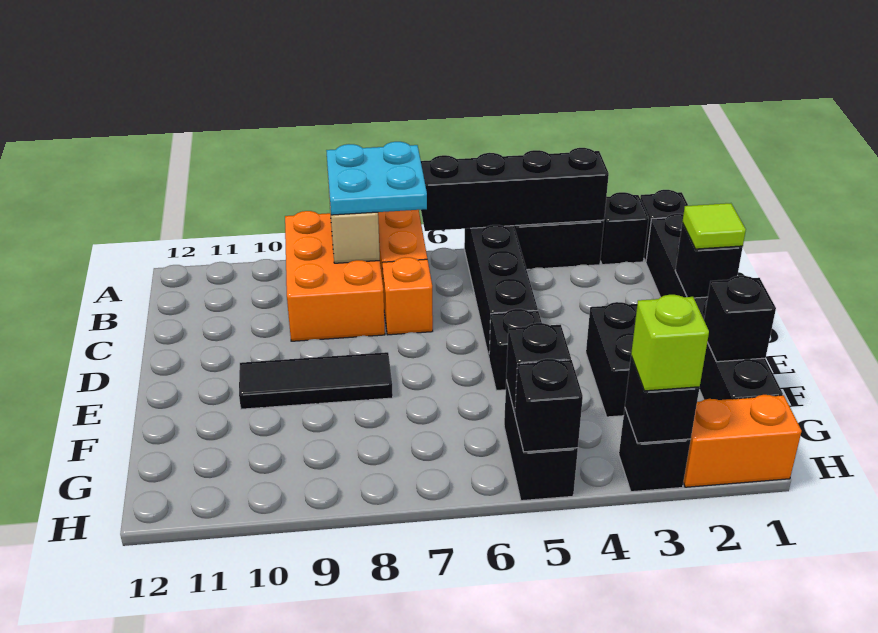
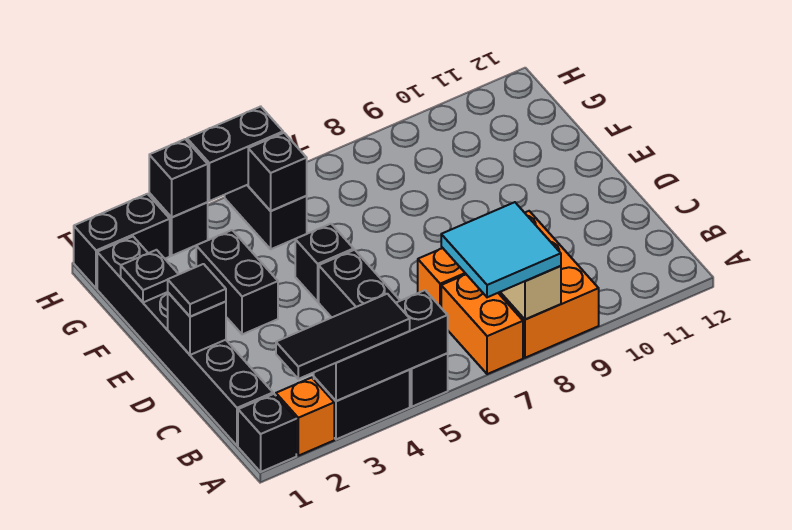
black 1x1 brick [600,192,649,265] -> orange 1x1 brick [276,378,334,456]
black 1x4 brick [421,148,609,231] -> black 1x3 brick [314,290,448,401]
cyan 2x2 plate [326,142,427,215] -> cyan 2x2 tile [441,202,561,297]
lime 1x1 tile [682,203,746,249] -> black 1x1 tile [168,264,226,317]
black 1x3 tile [239,352,393,409] -> black 1x3 tile moved to [276,294,410,379]
black 1x1 brick [704,276,776,362] -> black 1x1 plate [121,250,179,302]
orange 1x2 brick [683,395,802,487] -> black 1x2 brick [74,194,170,288]
lime 1x1 brick [631,295,709,391] -> none
black 1x1 brick [515,359,583,452] -> black 1x2 brick [187,106,283,201]

